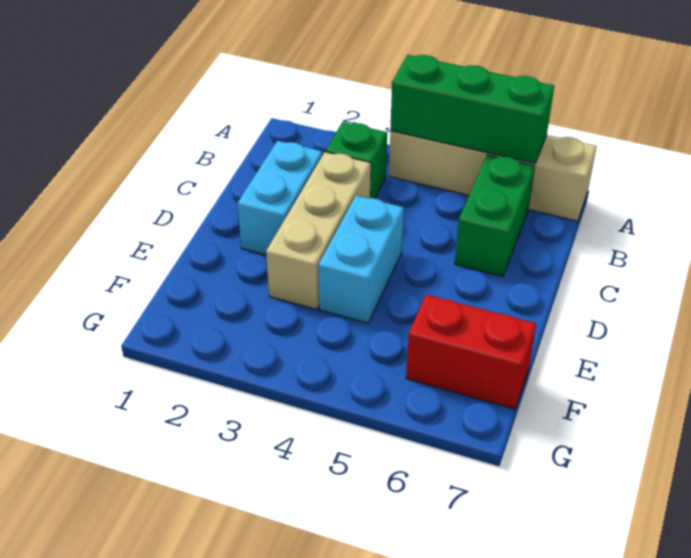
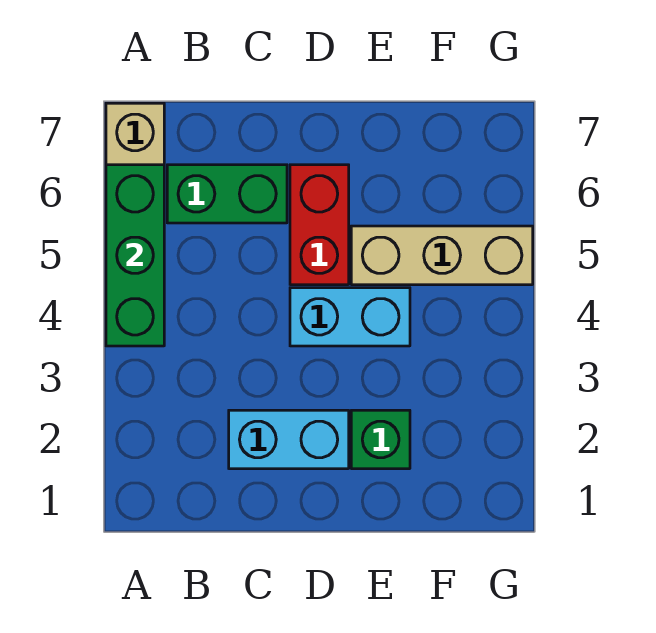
green 1x1 brick [326,122,387,198] -> green 1x1 brick moved to [351,410,410,469]
tan 1x3 brick [266,152,371,309] -> tan 1x3 brick moved to [351,226,533,285]
red 1x2 brick [406,295,536,409] -> red 1x2 brick moved to [290,165,349,285]

